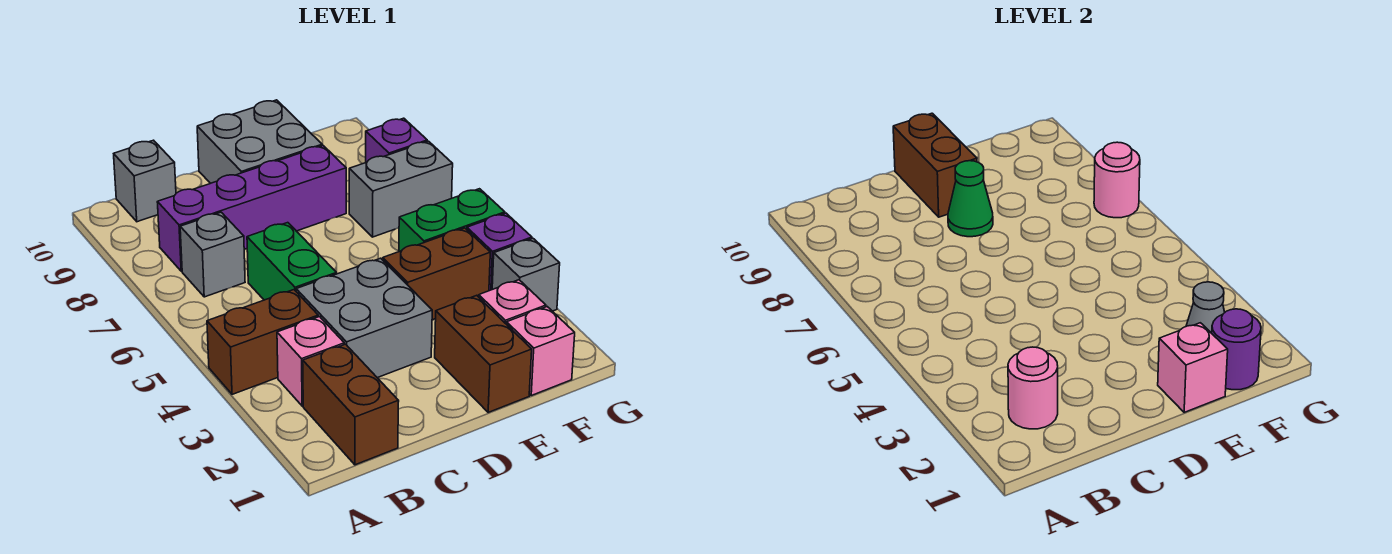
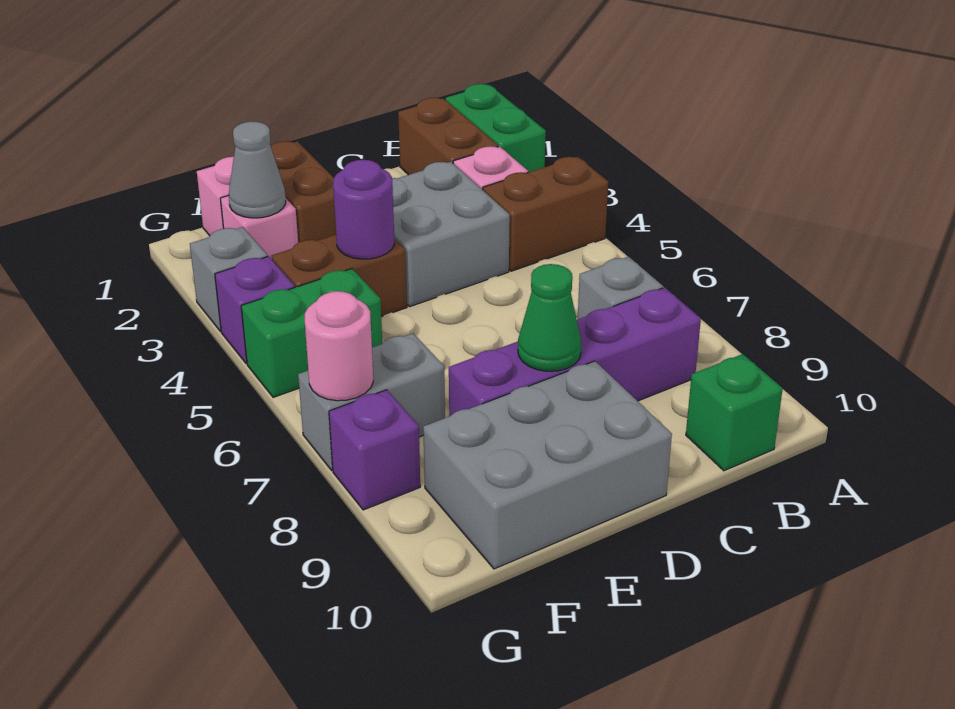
pink 1x1 round brick [1008,347,1058,429] -> none
grey 1x1 brick [114,140,176,222] -> green 1x1 brick [686,354,783,471]
green 1x2 brick [247,223,337,300] -> green 1x2 brick moved to [446,84,546,172]
grey 2x2 brick [197,100,322,183] -> grey 2x3 brick [423,361,672,569]
brown 1x2 brick [893,113,977,217] -> none
pink 1x1 brick [1158,323,1228,412] -> none
purple 1x1 round brick [1212,309,1261,390] -> purple 1x1 round brick moved to [333,160,395,259]

